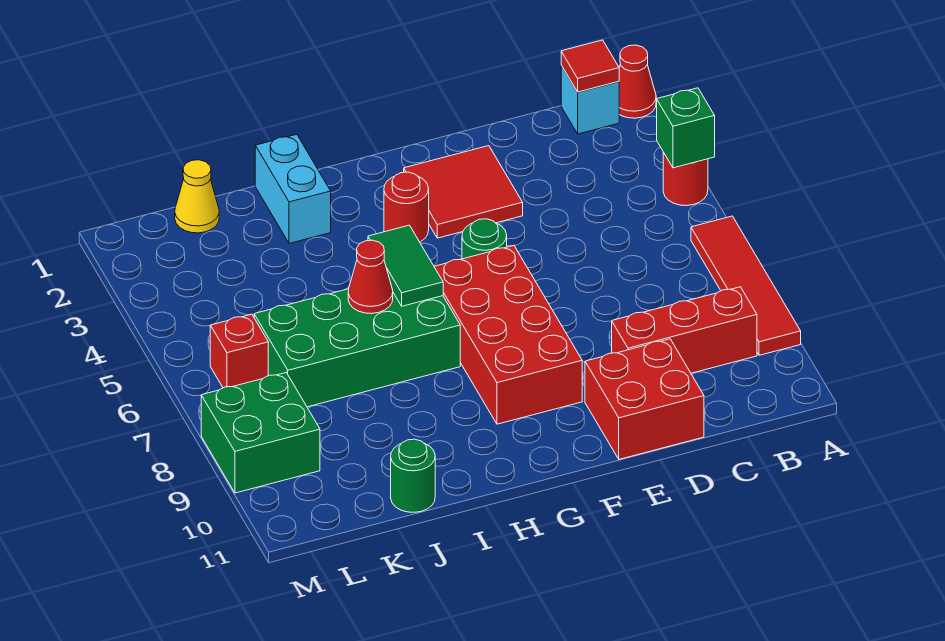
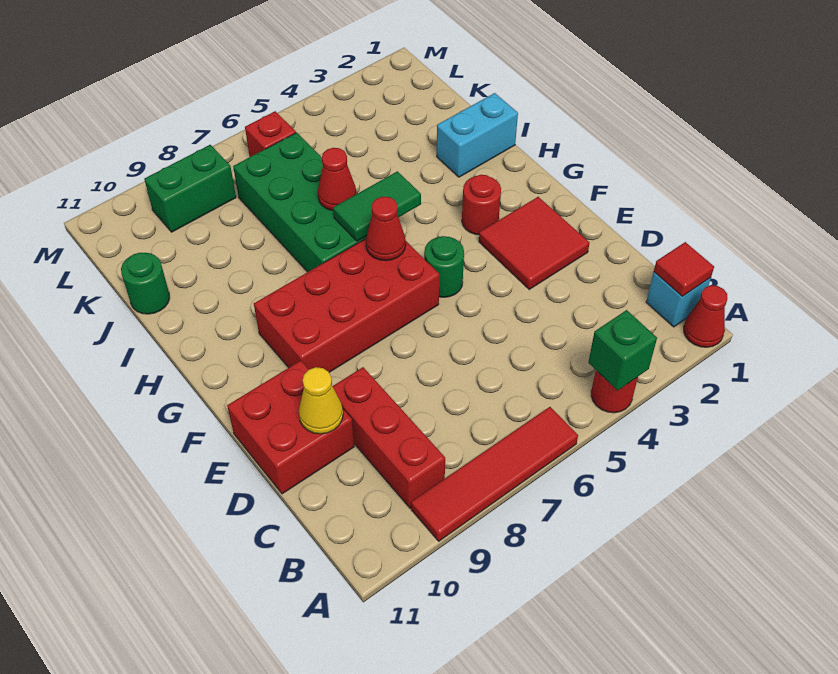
none -> red 1x1 cone [366,197,406,261]
yellow 1x1 cone [175,160,219,233] -> yellow 1x1 cone moved to [299,367,343,434]
green 2x2 brick [201,373,320,493] -> green 1x2 brick [144,145,236,232]

